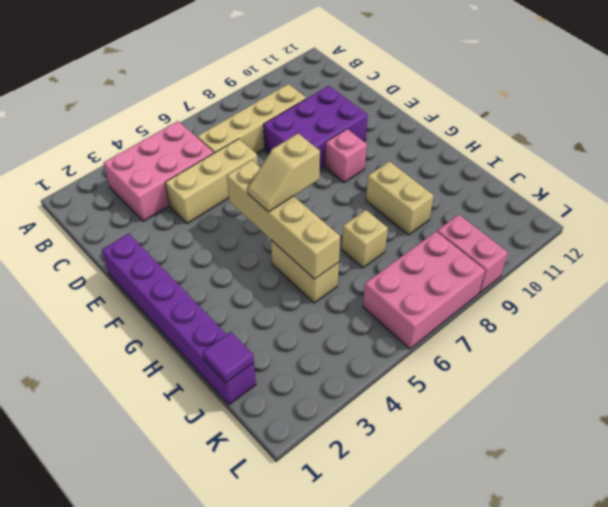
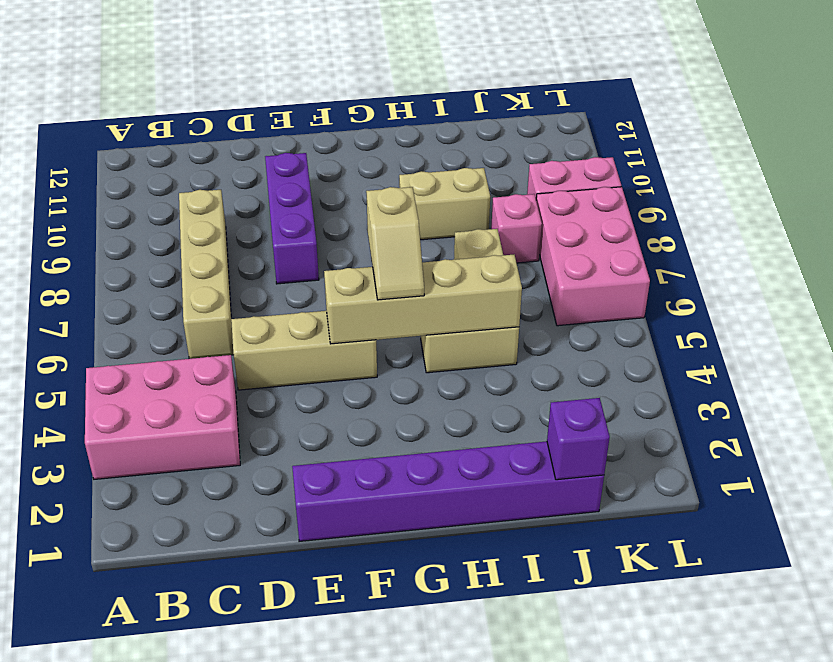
pink 2x3 brick [104,121,214,221] -> pink 2x3 brick turned to [85,355,240,479]
tan 1x3 brick [165,139,258,224] -> tan 1x3 brick turned to [231,311,377,390]
purple 2x3 brick [263,86,368,169] -> purple 1x3 brick [265,153,319,284]
pink 1x1 brick [325,129,367,183] -> pink 1x1 brick moved to [491,194,542,263]
purple 1x1 tile [203,332,254,383] -> purple 1x1 brick [547,398,610,480]

